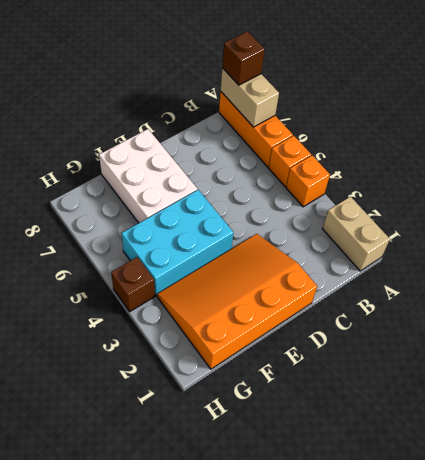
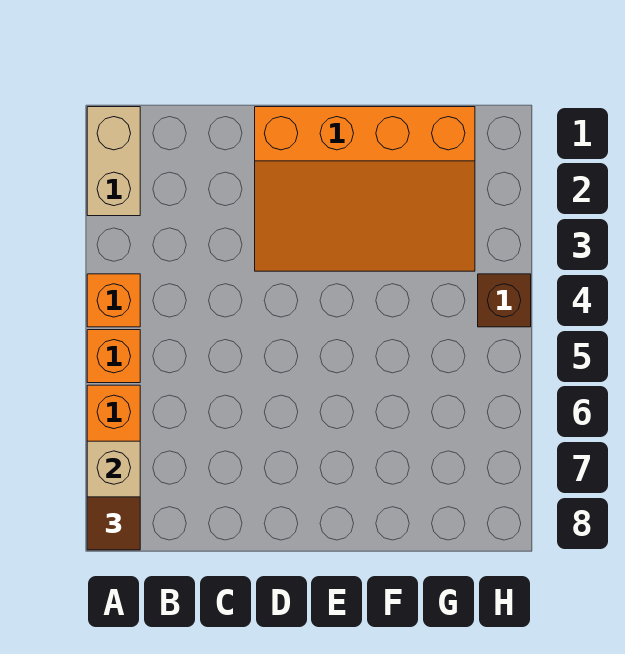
brown 1x1 brick [222,31,265,85] -> brown 1x1 tile [87,497,140,550]
cyan 2x3 brick [122,190,233,295] -> none
white 2x3 brick [99,129,197,223] -> none

